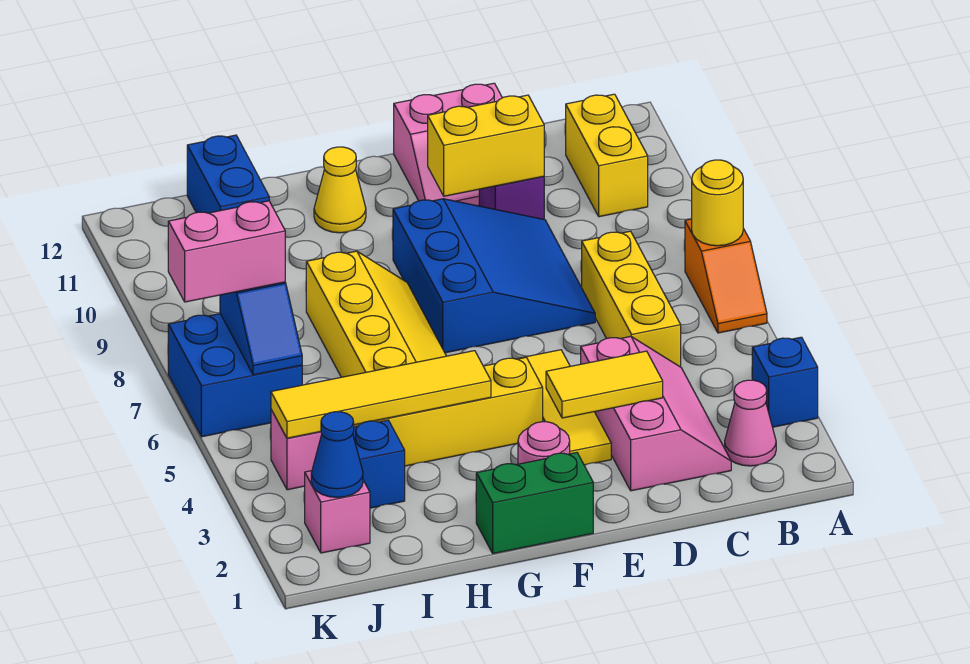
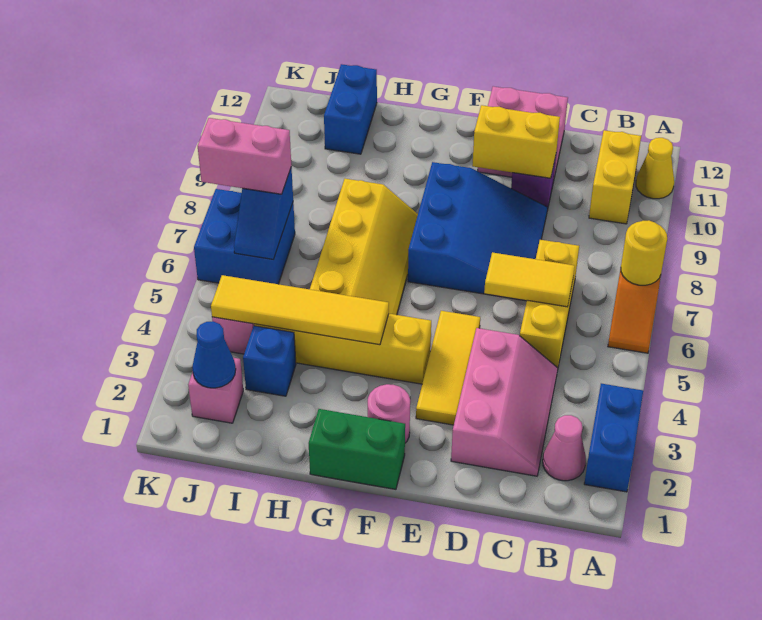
blue 1x1 brick [752,337,818,427] -> blue 1x2 brick [584,384,643,492]
yellow 1x2 tile [546,351,663,418] -> yellow 1x2 tile moved to [484,252,575,307]
yellow 1x1 cone [314,147,366,233] -> yellow 1x1 cone moved to [636,138,674,199]

